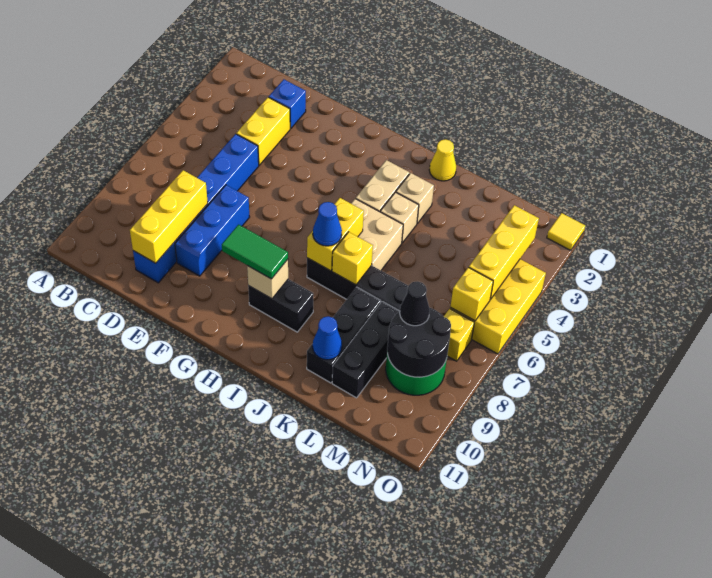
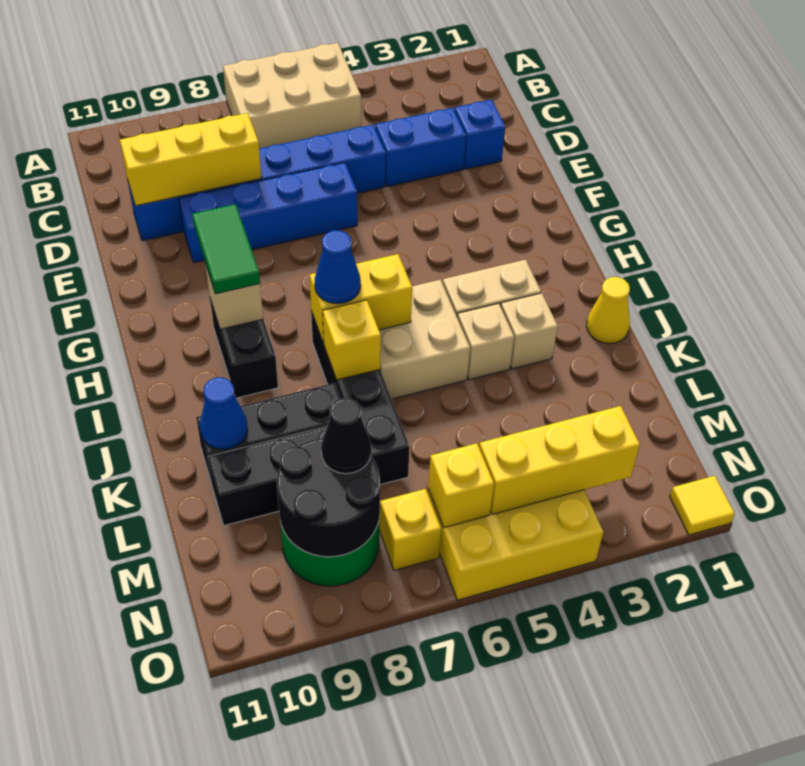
none -> tan 2x3 brick [223,43,361,149]
yellow 1x2 brick [236,97,290,165] -> blue 1x2 brick [375,108,466,187]
blue 1x3 brick [175,185,249,276] -> blue 1x4 brick [179,163,357,263]

